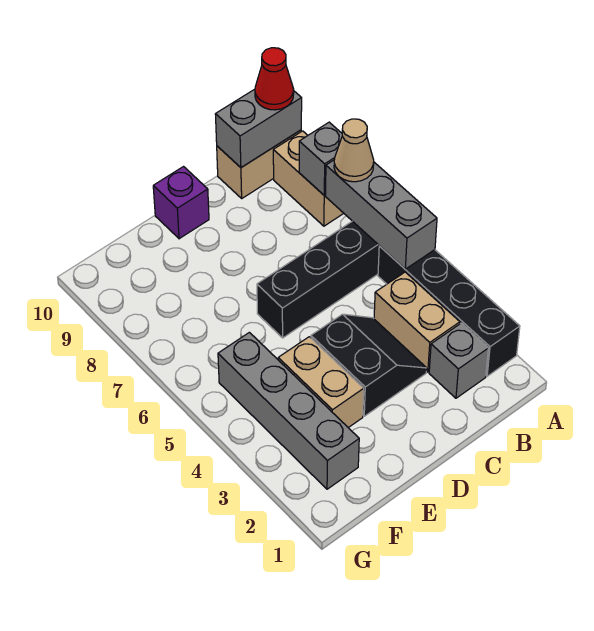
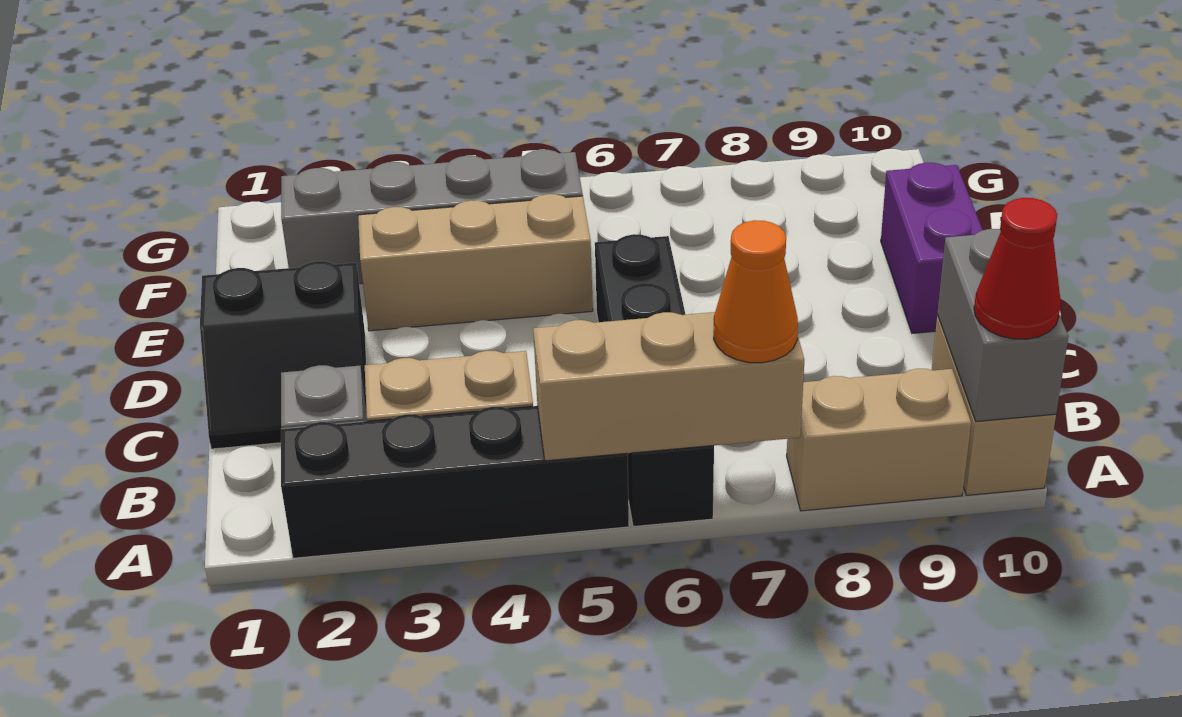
grey 1x3 brick [326,160,437,269] -> tan 1x3 brick [533,312,804,461]
tan 1x1 cone [334,119,374,182] -> orange 1x1 cone [714,220,798,363]
grey 1x1 brick [299,122,342,195] -> none
black 2x2 slope [311,314,427,416] -> black 2x2 slope moved to [200,261,367,449]
purple 1x1 brick [153,167,209,239] -> purple 1x2 brick [881,163,983,333]
tan 1x2 brick [278,337,364,428] -> tan 1x3 brick [358,194,593,331]

